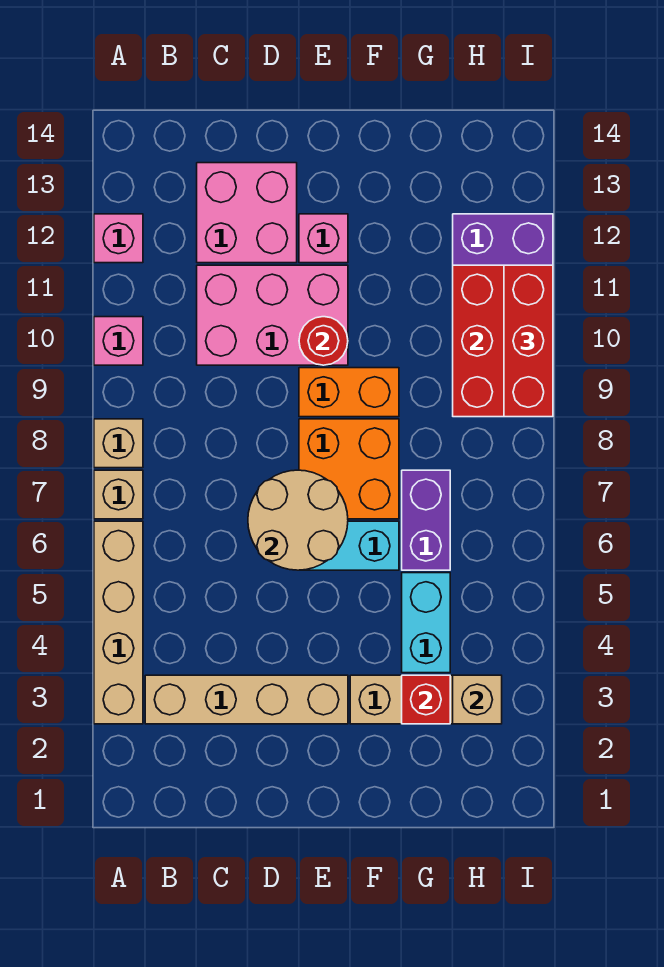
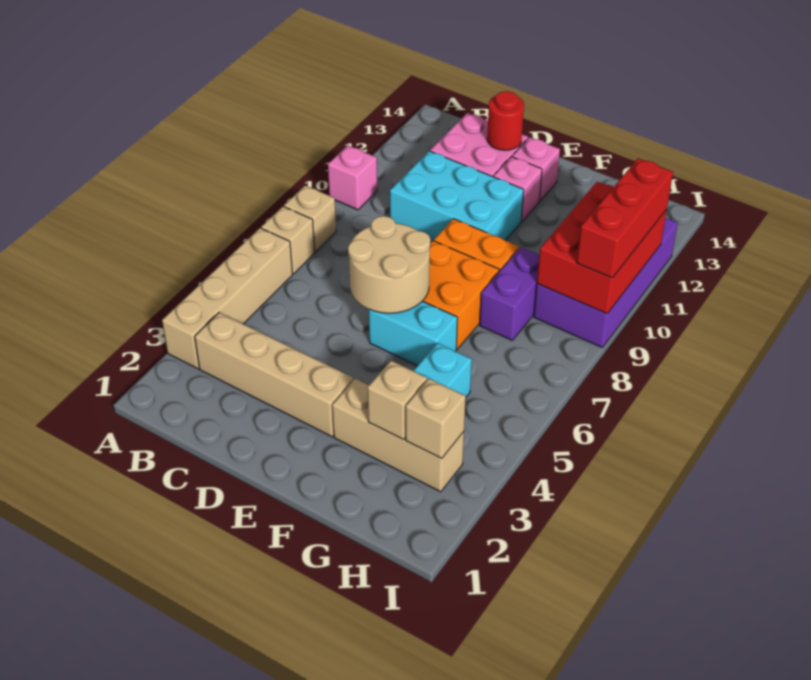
pink 1x1 brick [94,214,143,263] -> pink 1x1 brick moved to [512,137,560,201]
pink 2x3 brick [197,265,348,365] -> cyan 2x3 brick [390,151,524,242]
red 1x1 round brick [299,317,348,365] -> red 1x1 round brick moved to [487,91,524,150]
red 1x1 brick [402,675,450,724] -> tan 1x1 brick [367,361,427,440]
purple 1x2 brick [402,470,450,570] -> purple 1x2 brick moved to [480,247,539,340]

